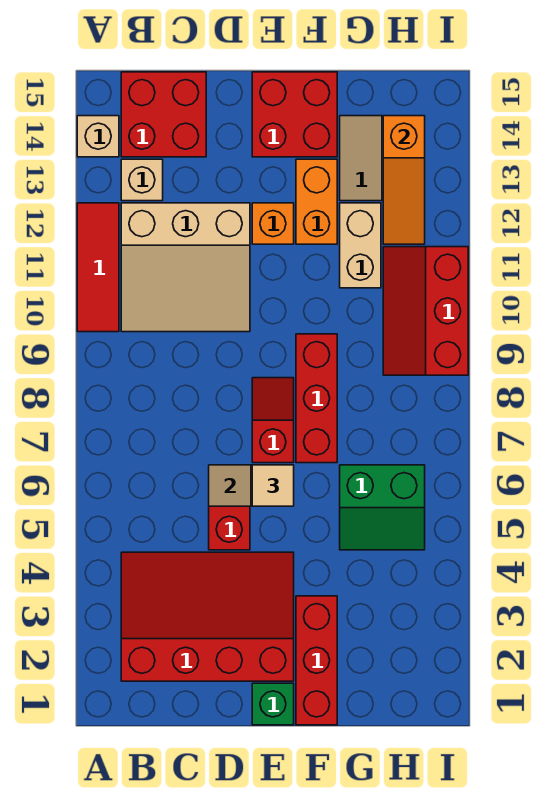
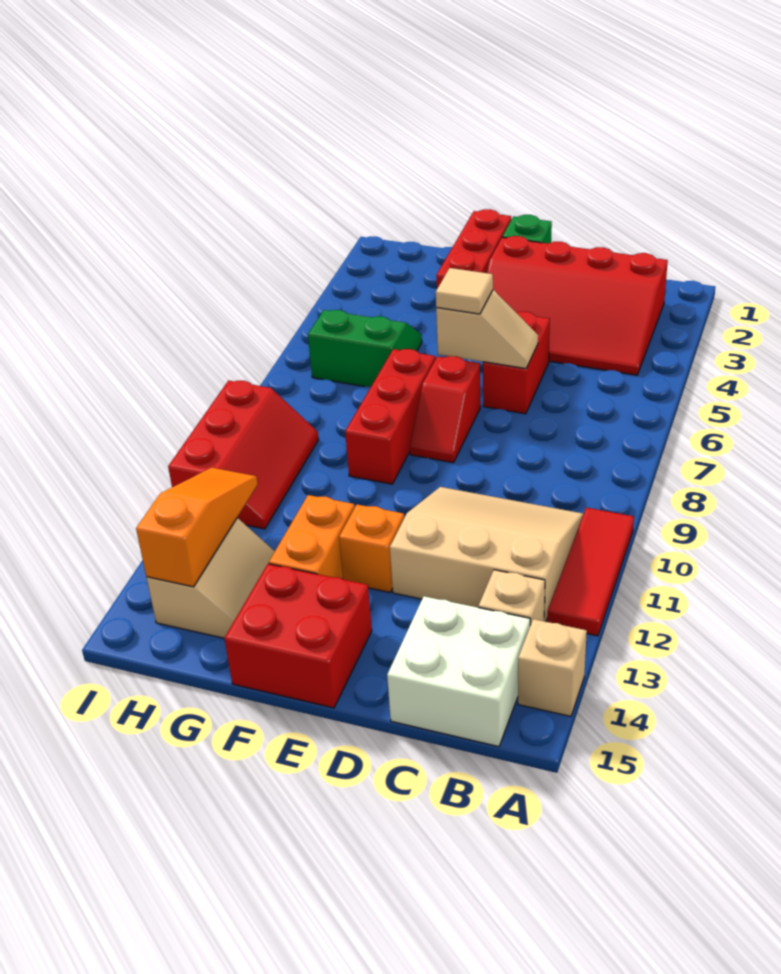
red 2x2 brick [121,72,206,157] -> white 2x2 brick [387,596,530,747]
tan 1x2 brick [340,203,381,288] -> none

